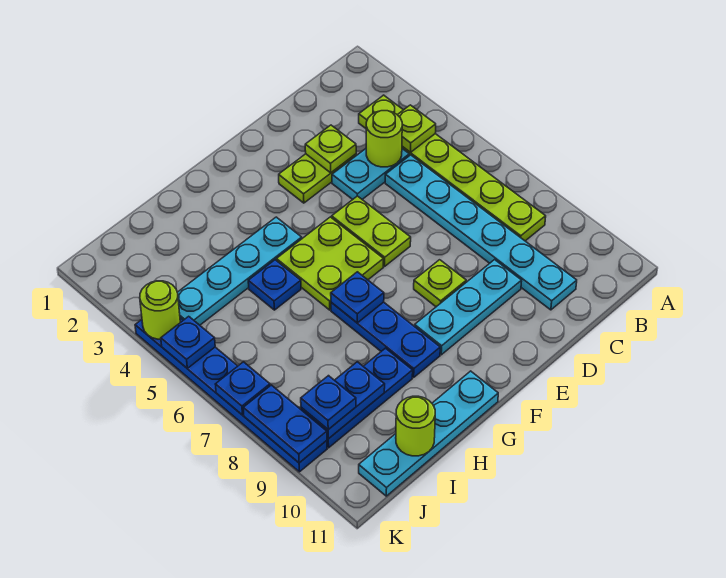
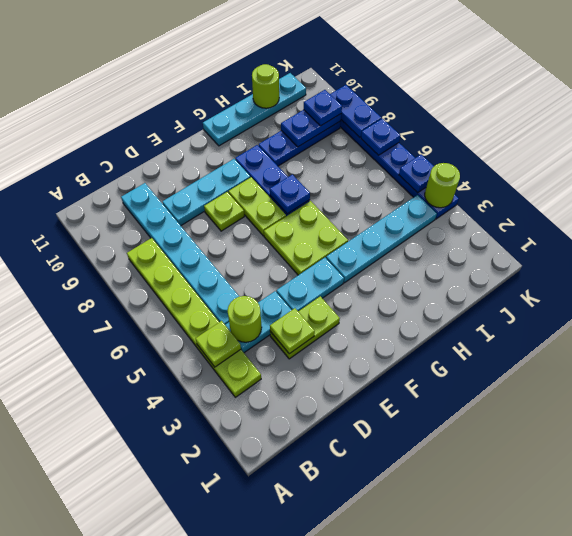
none -> cyan 1x2 plate [276,258,344,311]
lime 1x2 plate [332,196,411,266] -> lime 1x2 plate moved to [228,177,286,236]
blue 1x1 plate [248,260,301,310] -> none

